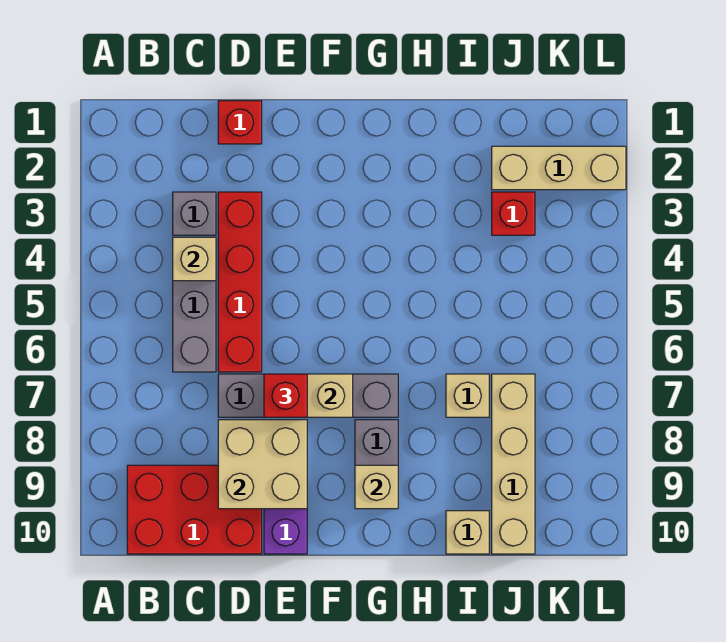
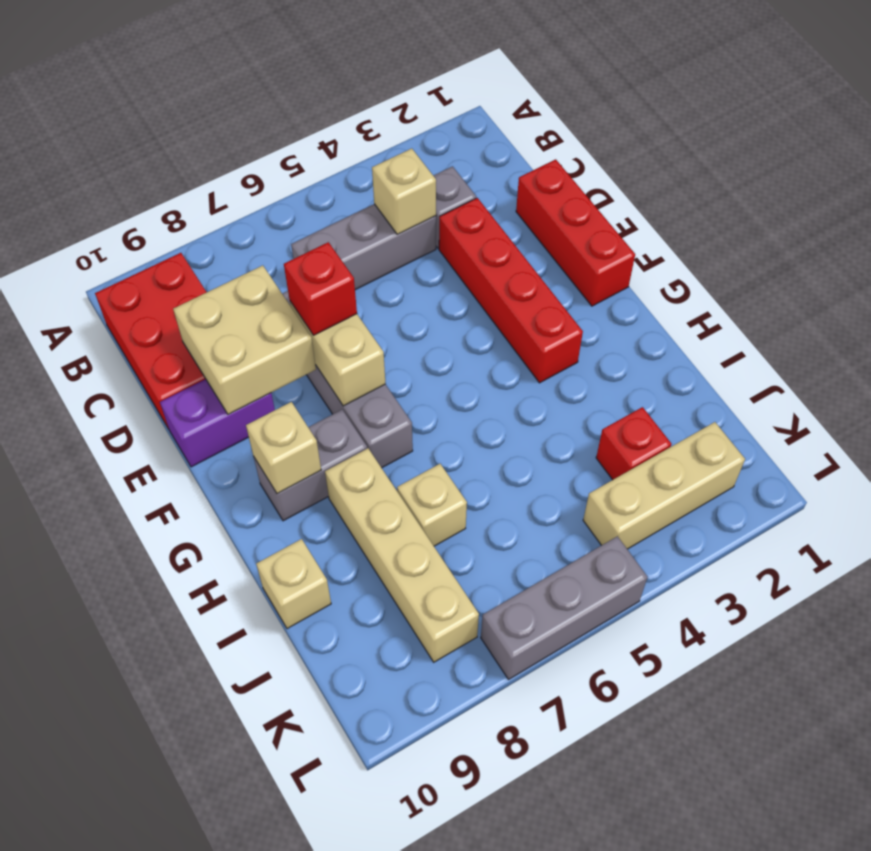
red 1x1 brick [218,101,262,144] -> red 1x3 brick [516,159,635,306]
red 1x4 brick [218,192,262,372] -> red 1x4 brick turned to [439,198,583,383]
tan 1x3 brick [492,146,626,190] -> tan 1x3 brick turned to [583,422,745,549]
tan 1x4 brick [492,374,535,554] -> tan 1x4 brick turned to [325,448,479,662]
none -> grey 1x3 brick [481,536,648,679]

